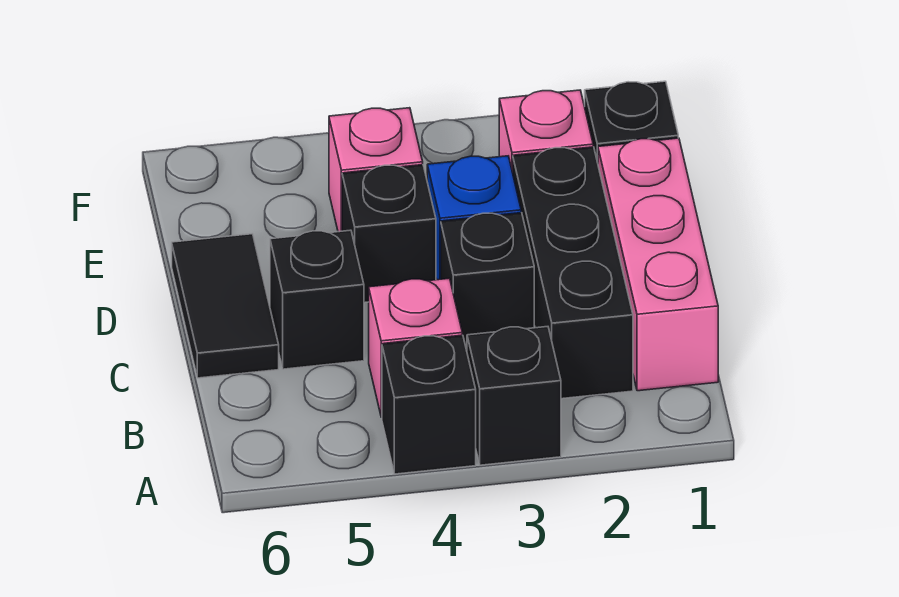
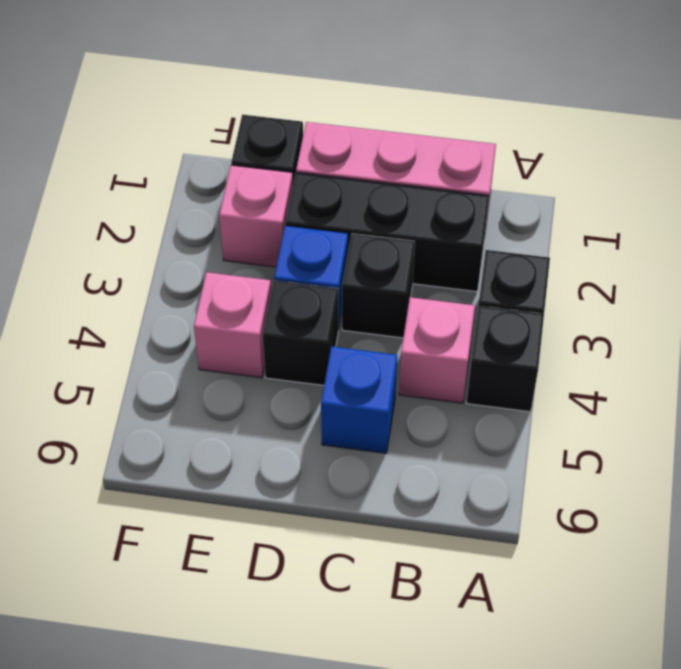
black 1x1 brick [270,230,364,369] -> blue 1x1 brick [321,346,397,453]
black 1x2 tile [172,234,279,378] -> none

